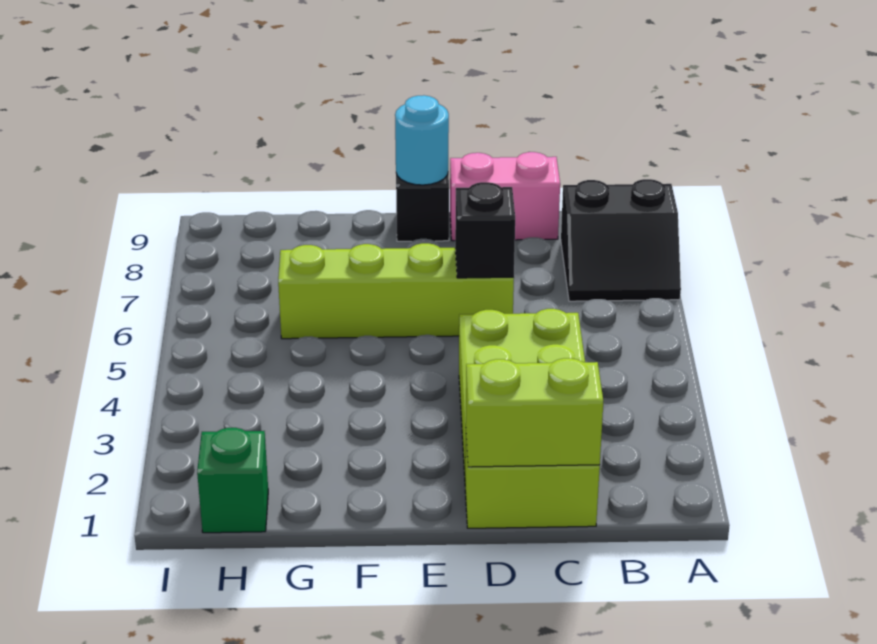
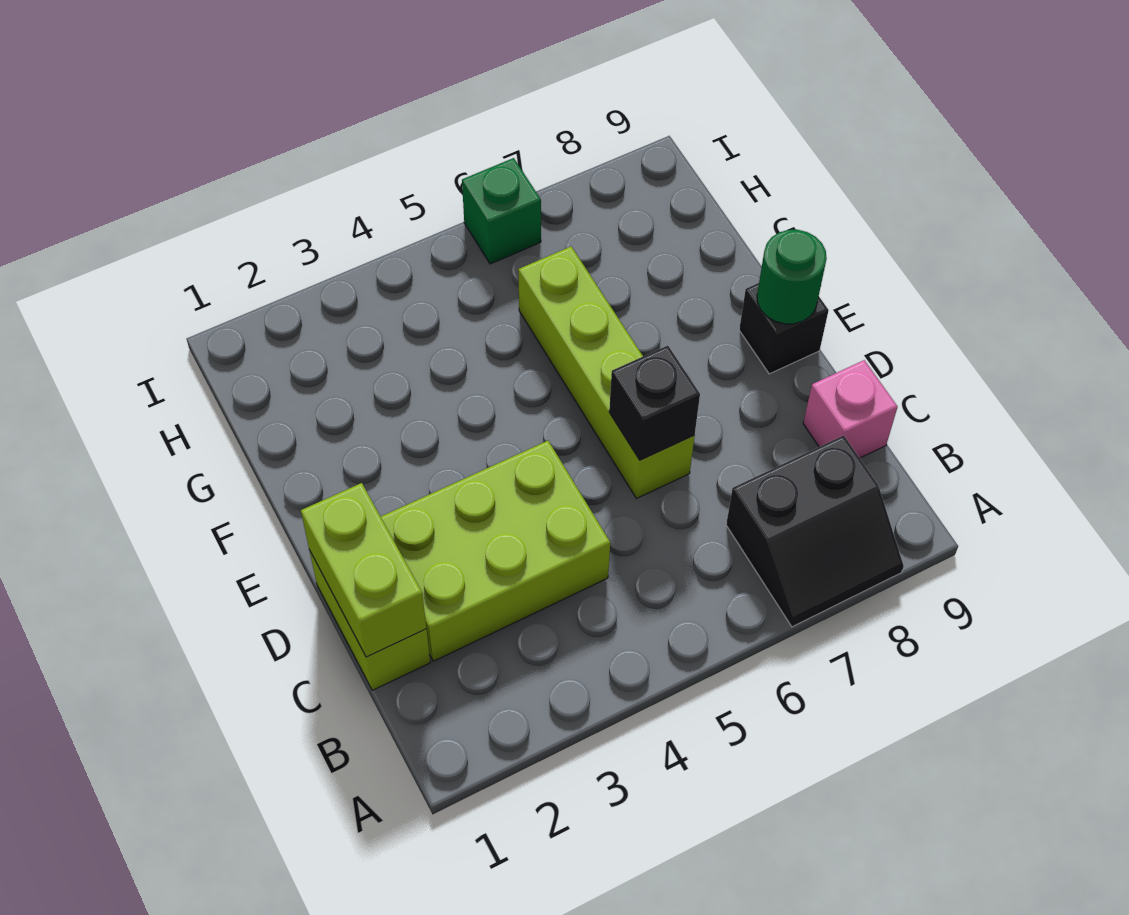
black 2x2 slope [561,179,681,301] -> black 2x2 slope turned to [726,435,904,627]
pink 1x2 brick [450,152,560,241] -> pink 1x1 brick [803,360,898,458]
cyan 1x1 round brick [395,95,449,185] -> green 1x1 round brick [757,230,827,324]
green 1x1 brick [197,428,268,533] -> green 1x1 brick moved to [462,158,541,264]

